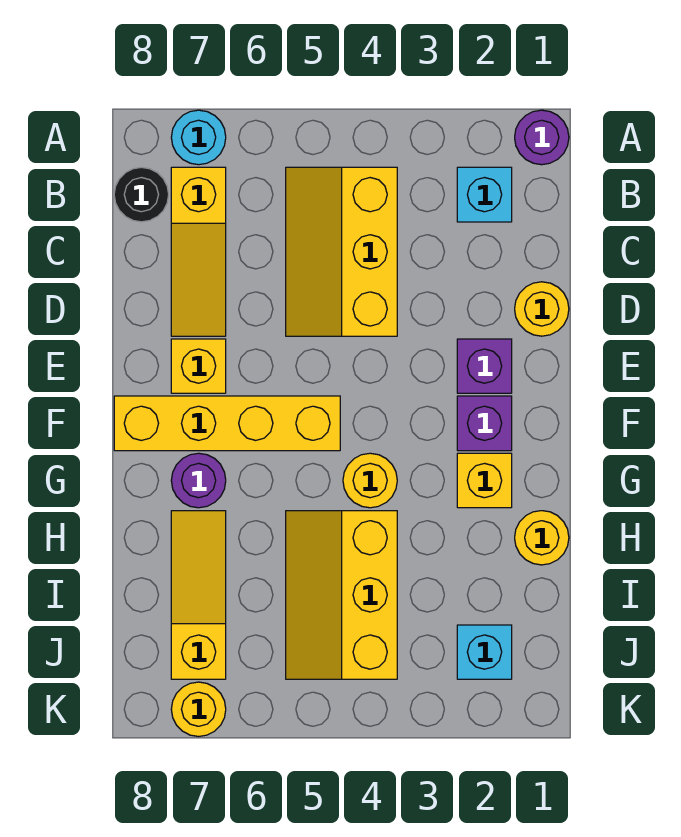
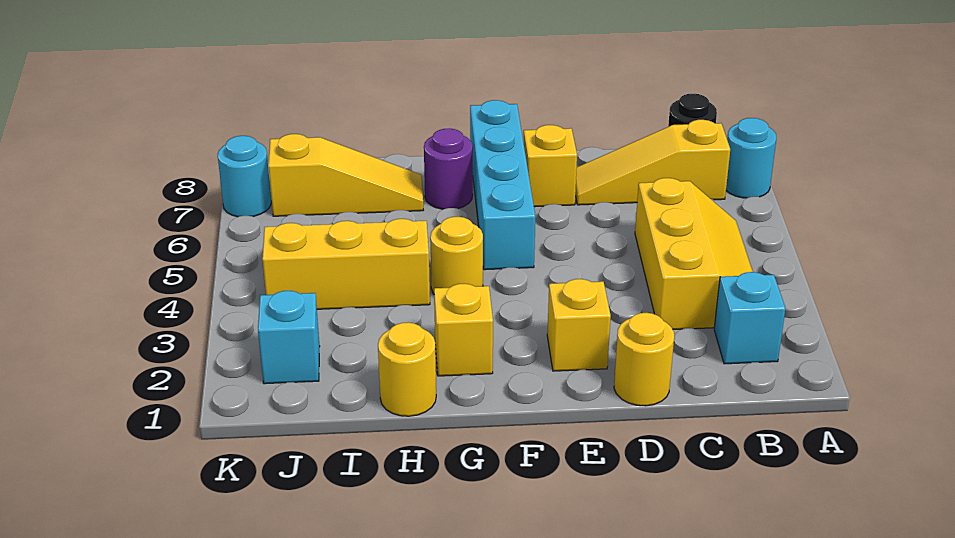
purple 1x1 round brick [515,110,569,165] -> none
yellow 2x3 slope [286,167,397,336] -> yellow 2x3 slope turned to [635,178,753,329]
purple 1x1 brick [457,339,512,393] -> yellow 1x1 brick [547,279,611,371]
purple 1x1 brick [457,396,512,451] -> none
yellow 1x4 brick [114,396,340,451] -> cyan 1x4 brick [470,100,535,270]
yellow 1x1 round brick [171,682,226,736] -> cyan 1x1 round brick [218,136,271,217]

